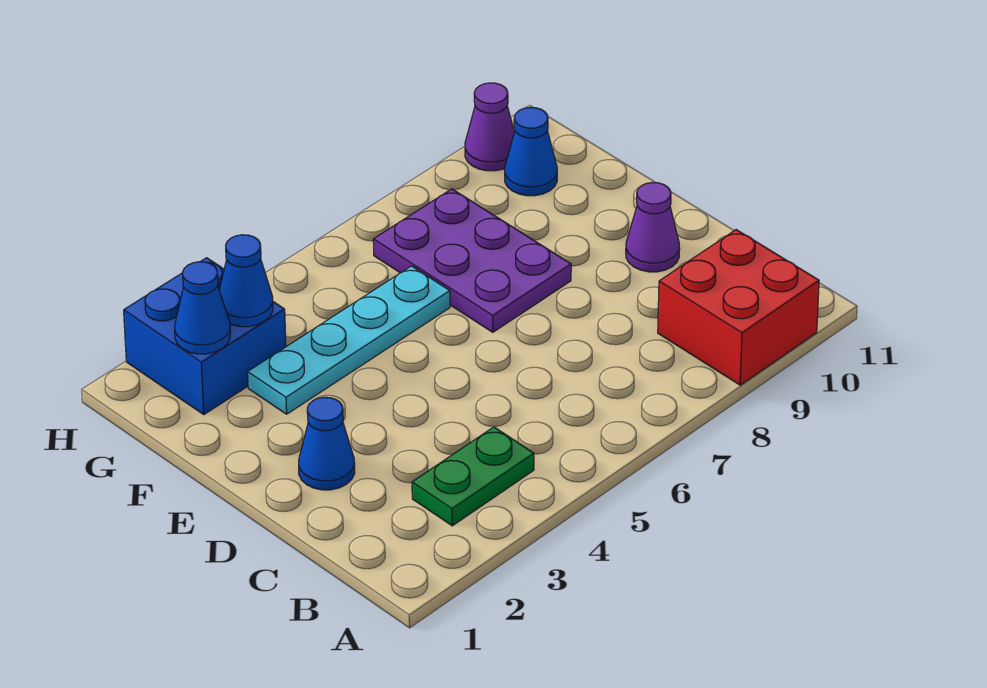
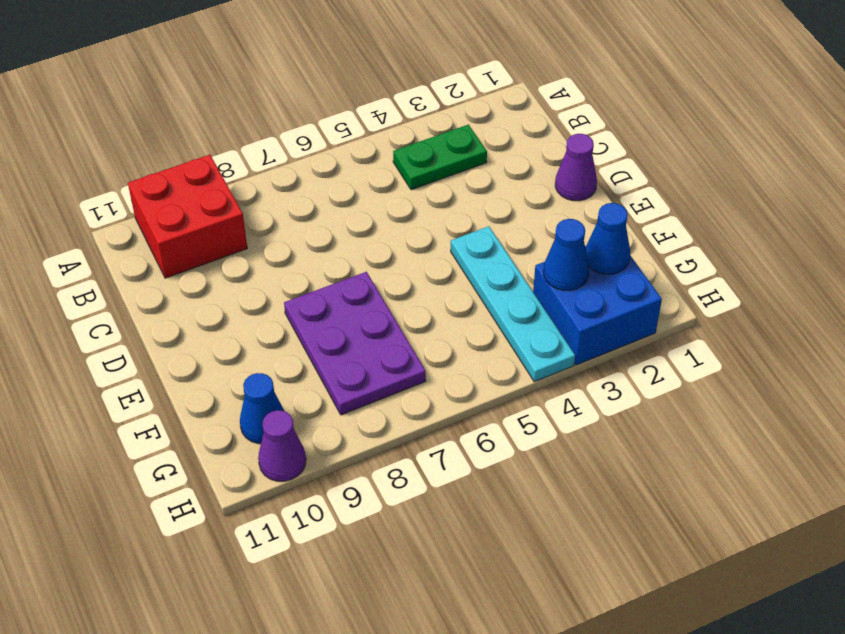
blue 1x1 cone [299,397,355,490] -> none
purple 1x1 cone [626,182,680,272] -> purple 1x1 cone moved to [555,134,597,201]
cyan 1x4 plate [248,266,450,414] -> cyan 1x4 plate turned to [451,226,575,382]

